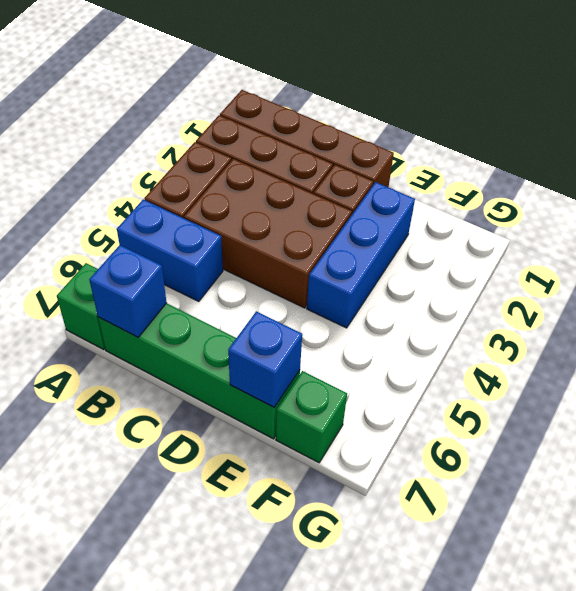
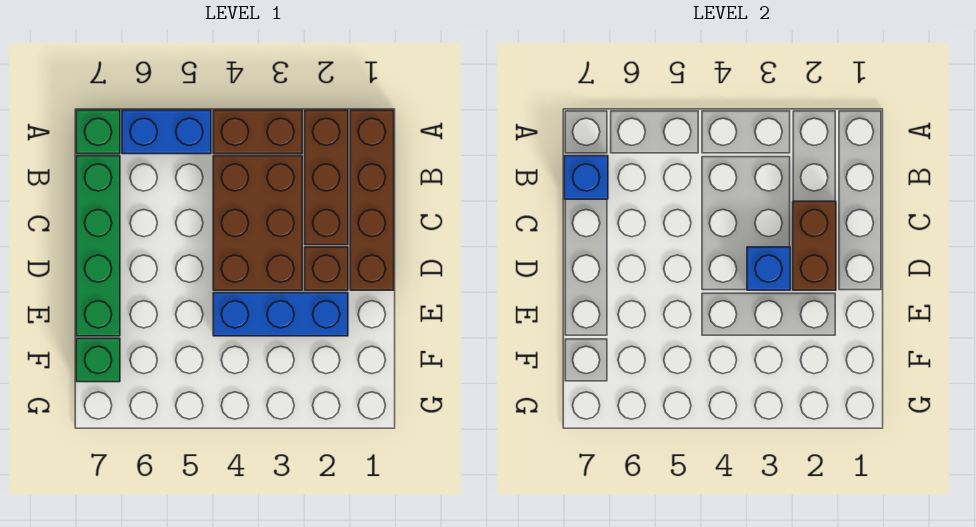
blue 1x2 brick [117,200,223,302] -> blue 1x2 brick turned to [122,110,211,154]
none -> brown 1x2 brick [793,201,836,290]
blue 1x1 brick [228,311,302,407] -> blue 1x1 brick moved to [747,247,790,290]

